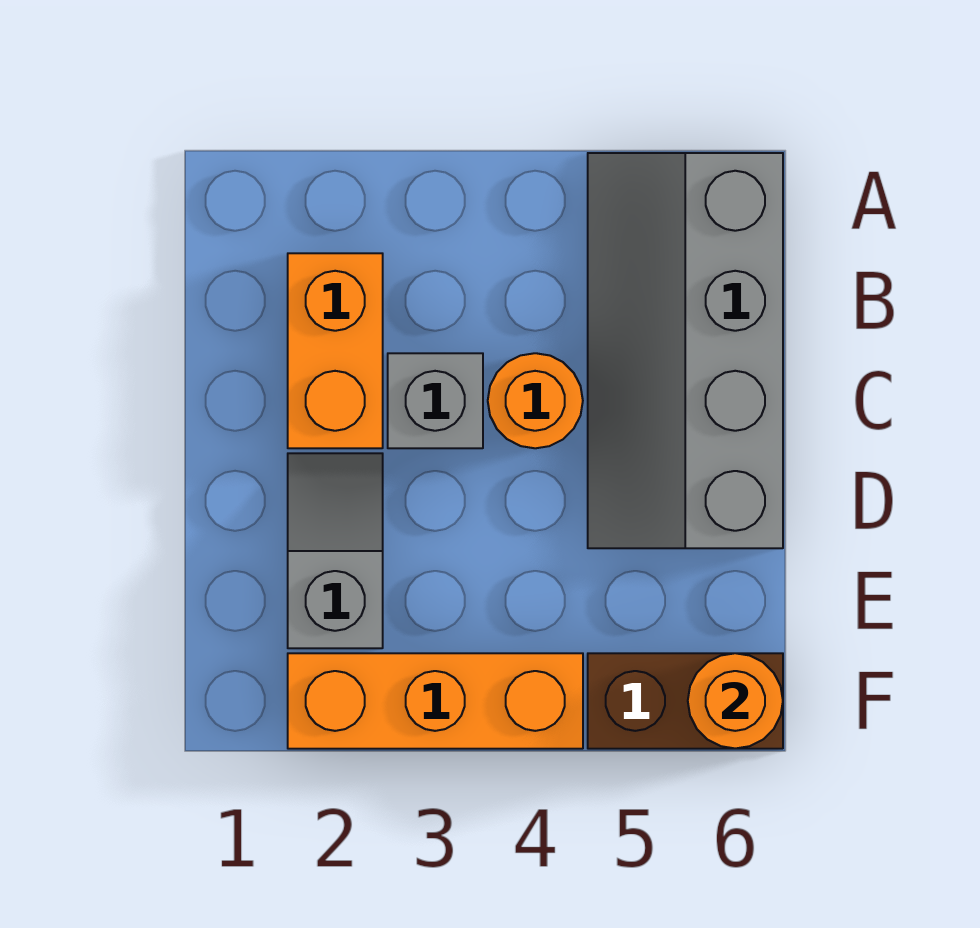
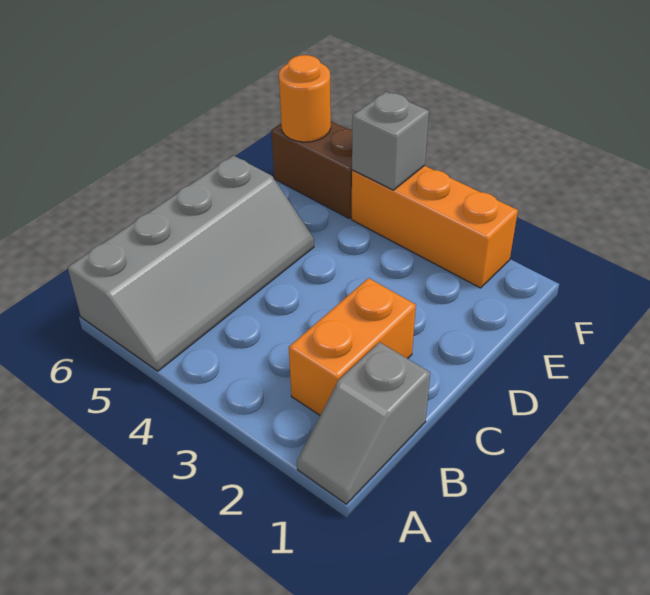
grey 1x1 brick [388,353,483,448] -> grey 1x1 brick moved to [352,92,429,190]
orange 1x1 round brick [488,353,583,448] -> none
grey 1x2 slope [288,453,383,648] -> grey 1x2 slope moved to [297,342,430,504]

